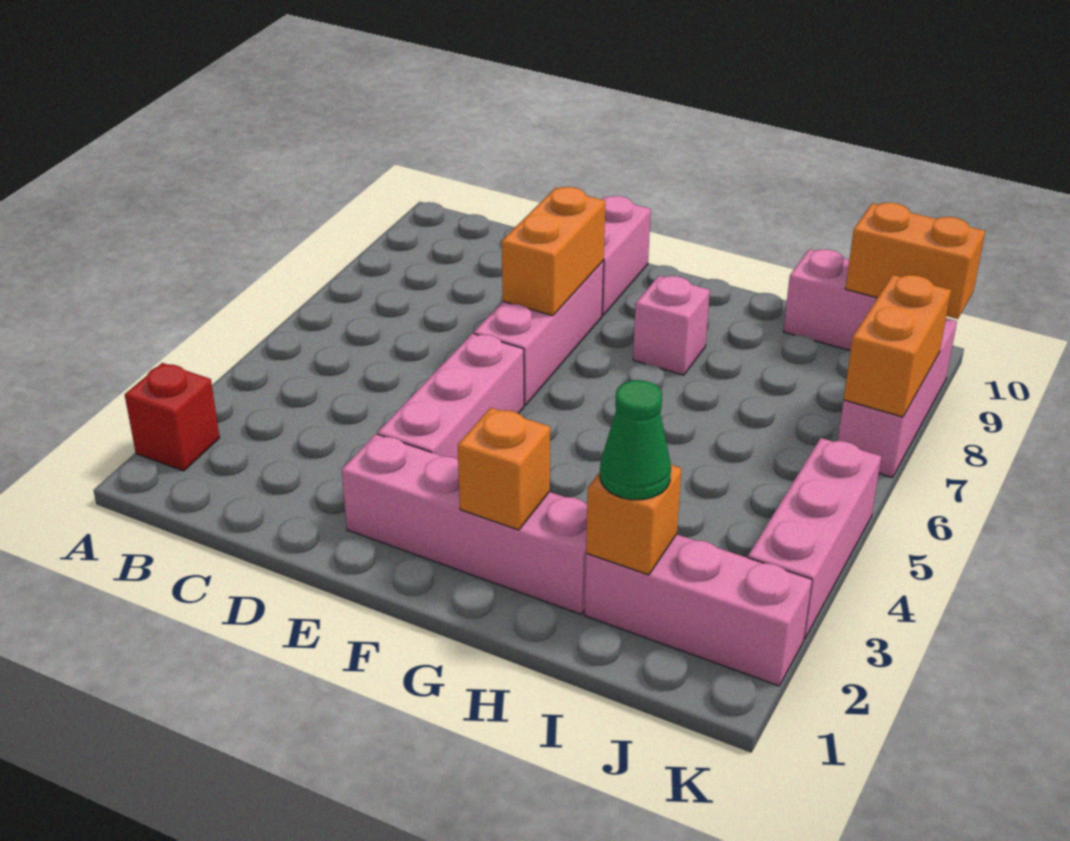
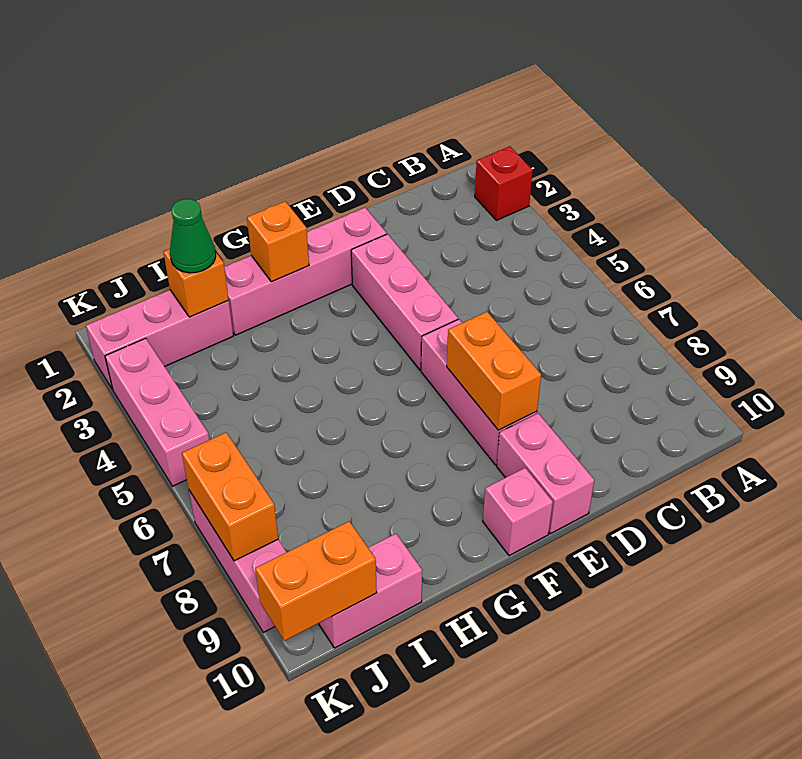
pink 1x1 brick [633,276,710,375] -> pink 1x1 brick moved to [483,468,553,556]

